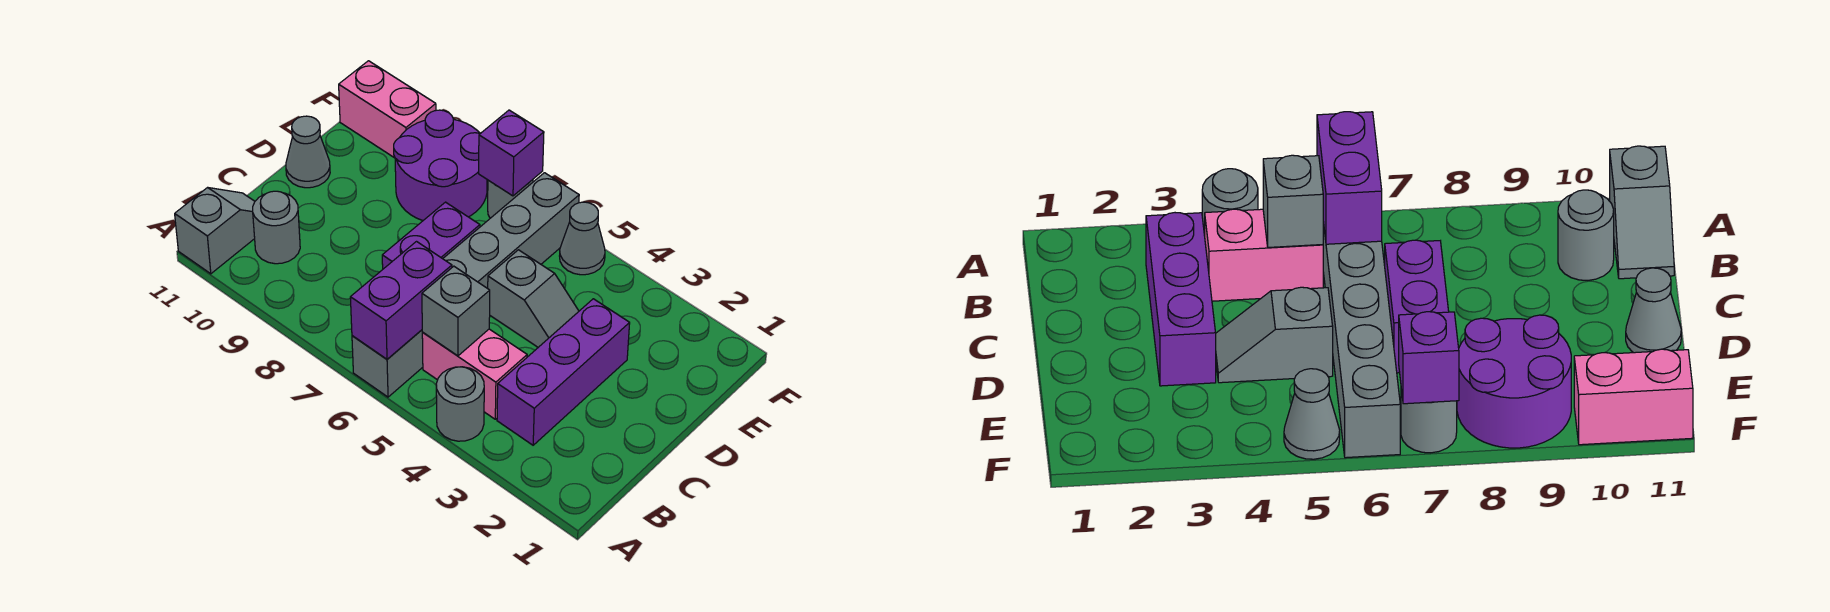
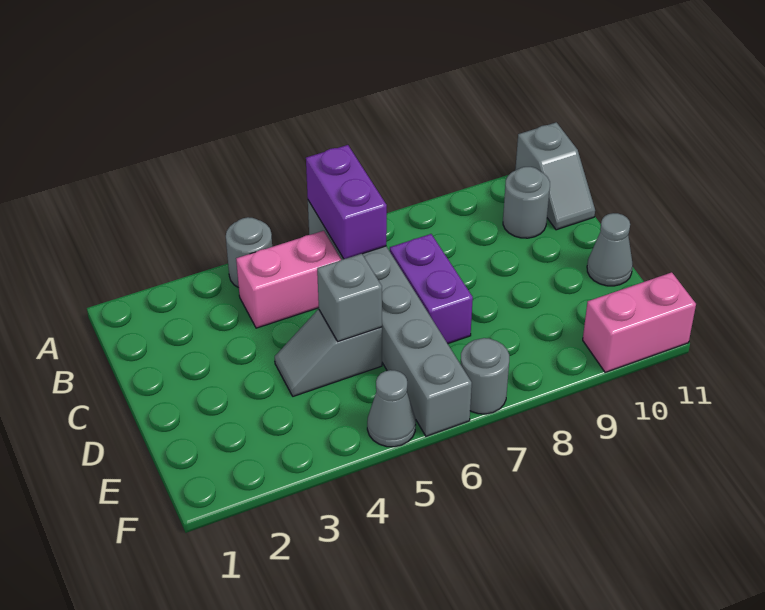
purple 1x3 brick [497,299,630,445] -> none
grey 1x1 brick [422,266,490,356] -> grey 1x1 brick moved to [317,254,382,341]
purple 2x2 round brick [394,110,487,221] -> none
purple 1x1 brick [479,110,544,196] -> none

